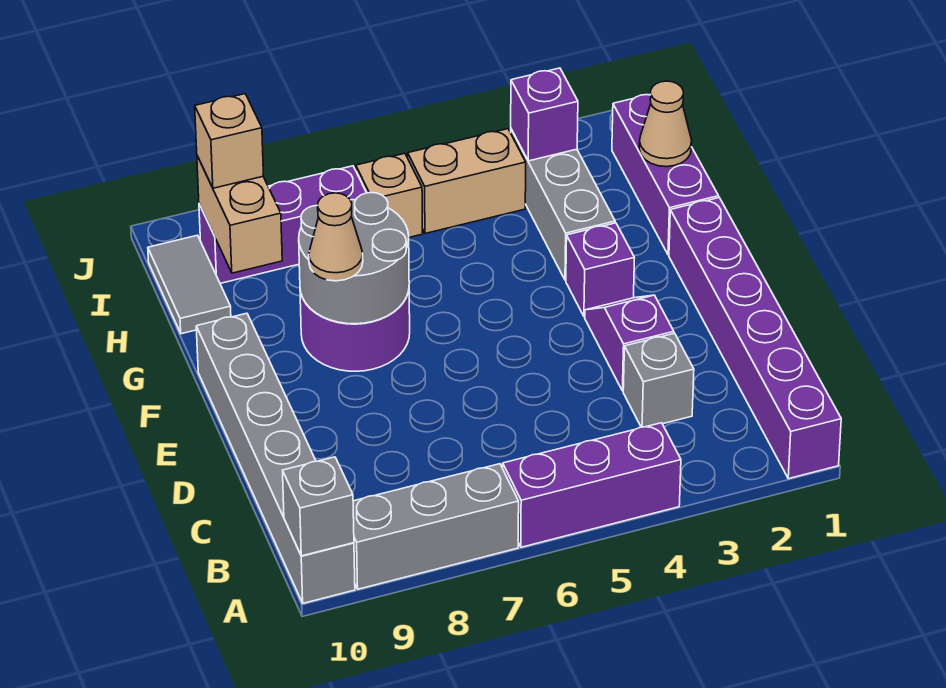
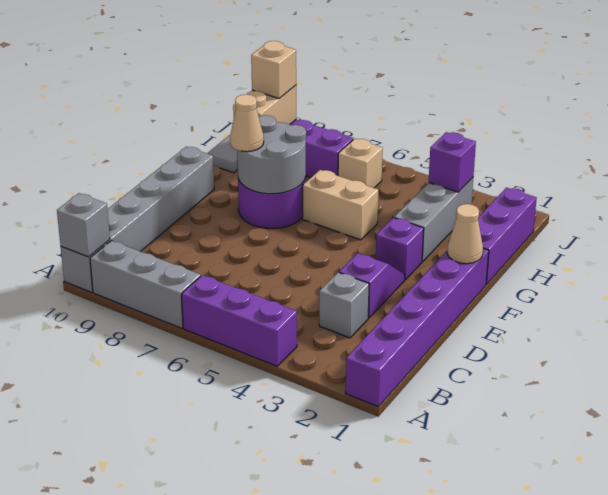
tan 1x1 cone [639,81,692,167] -> tan 1x1 cone moved to [447,204,483,264]
tan 1x2 brick [408,129,526,234] -> tan 1x2 brick moved to [303,170,378,240]

